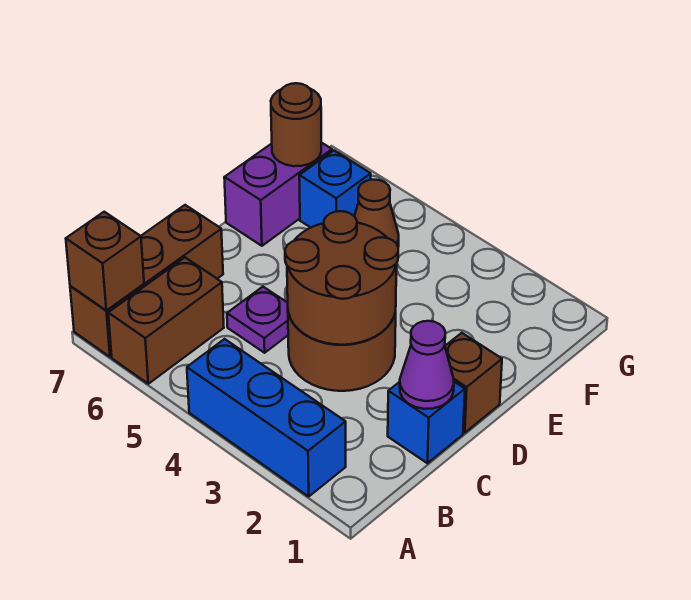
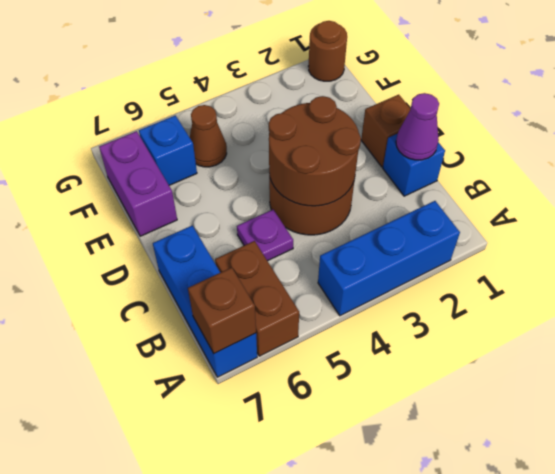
brown 1x3 brick [70,205,223,357] -> blue 1x3 brick [153,226,257,377]
brown 1x1 round brick [271,83,321,166] -> brown 1x1 round brick moved to [308,21,347,81]

